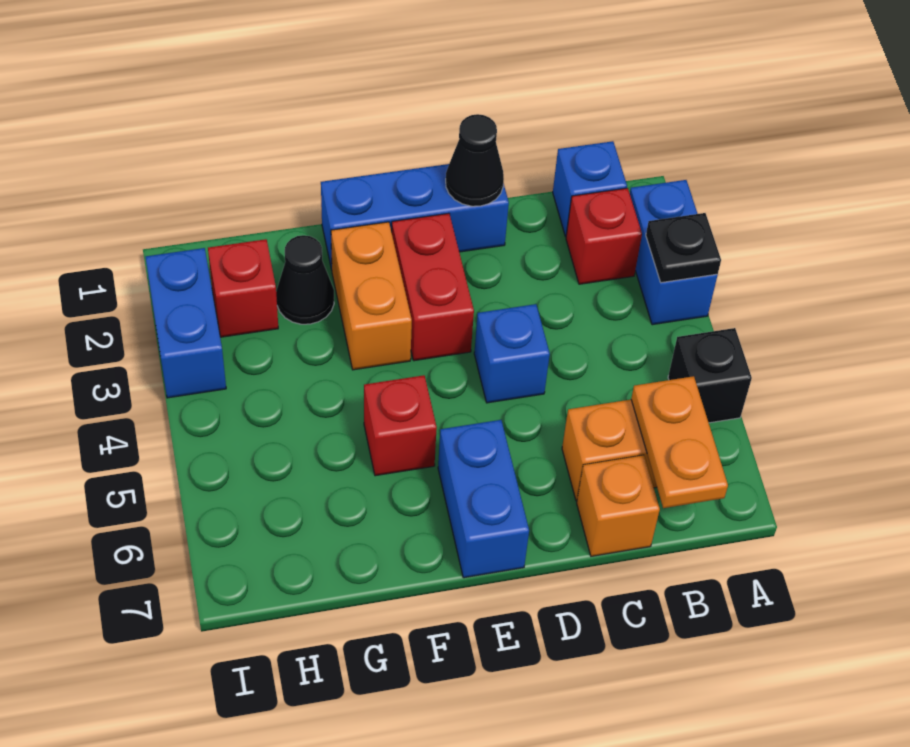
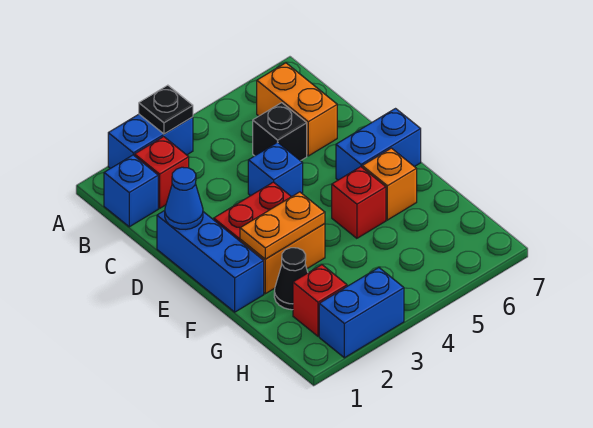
black 1x1 brick [668,328,752,423] -> black 1x1 brick moved to [253,103,307,161]
orange 1x2 plate [631,376,728,508] -> orange 1x2 plate moved to [240,192,325,259]
orange 1x1 brick [577,455,660,556] -> orange 1x1 brick moved to [362,148,417,220]
black 1x1 cone [446,114,504,206] -> blue 1x1 cone [165,167,203,229]

